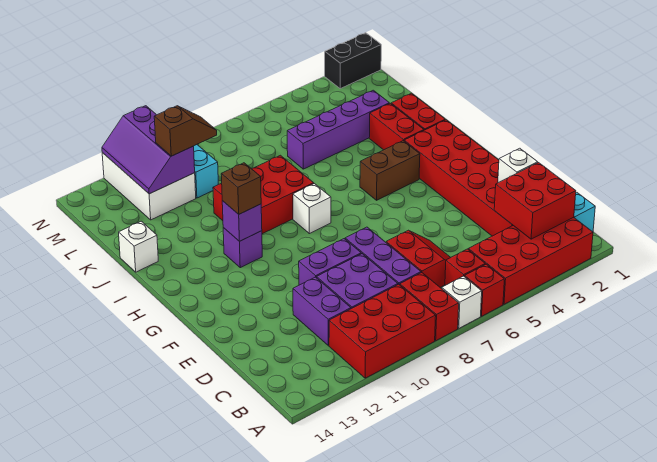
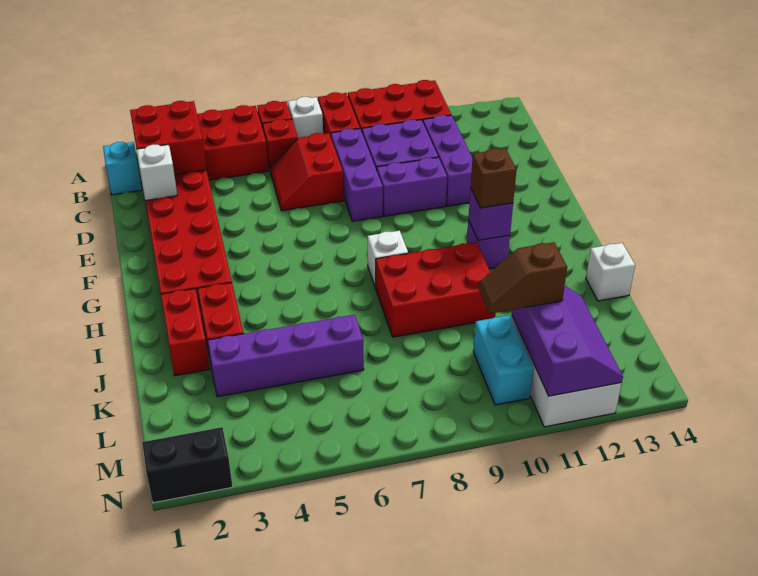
purple 1x2 brick [293,277,351,345] -> purple 1x3 brick [423,115,472,206]
brown 1x2 brick [360,141,420,200] -> none

